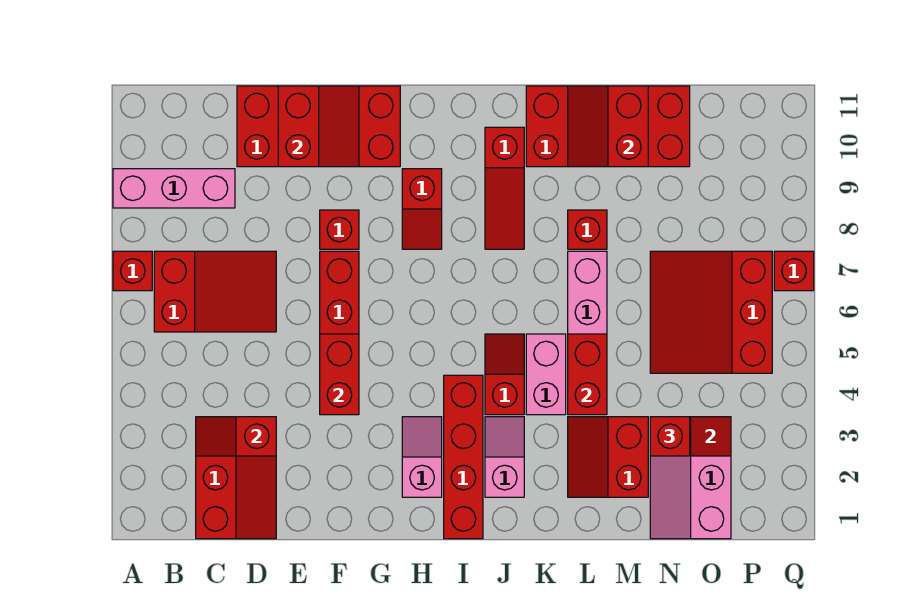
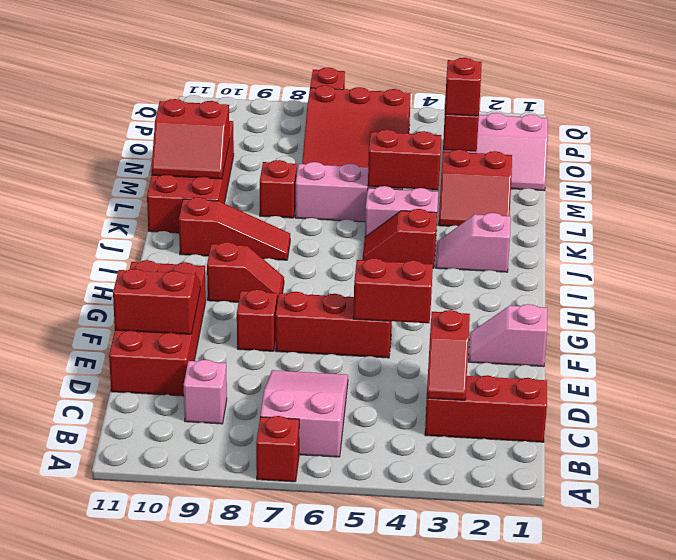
pink 1x3 brick [113,169,235,208] -> pink 1x1 brick [184,360,227,424]
red 2x3 slope [154,251,276,332] -> pink 2x3 slope [260,370,348,457]
pink 1x2 slope [402,417,442,497] -> pink 1x2 slope moved to [468,304,547,367]
red 1x4 brick [444,375,483,539] -> none

